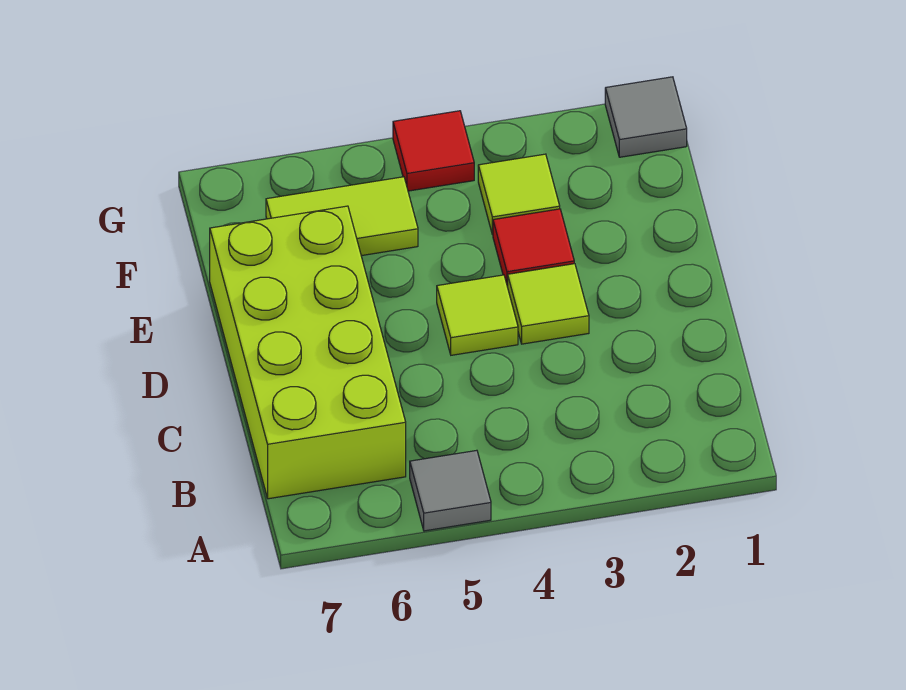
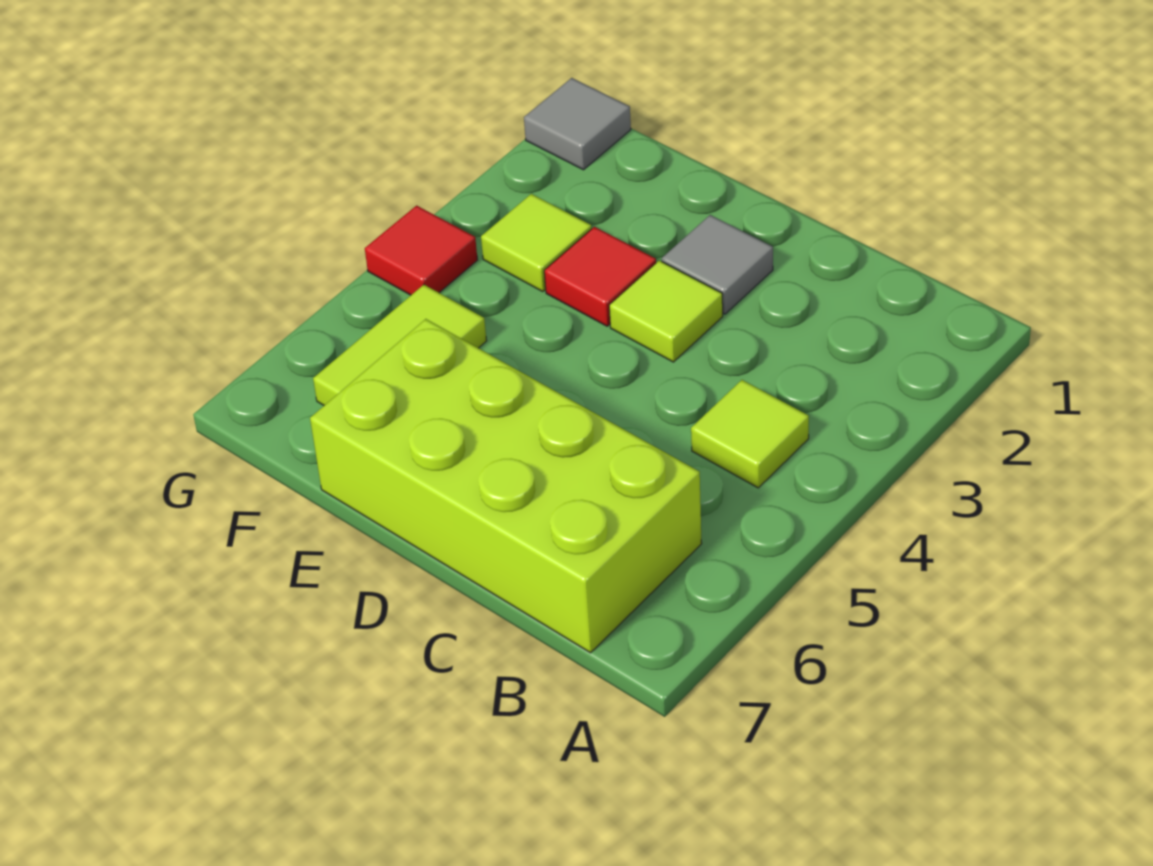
grey 1x1 tile [410,450,491,531] -> grey 1x1 tile moved to [662,215,773,314]
lime 1x1 tile [437,275,518,355] -> lime 1x1 tile moved to [691,380,809,488]

